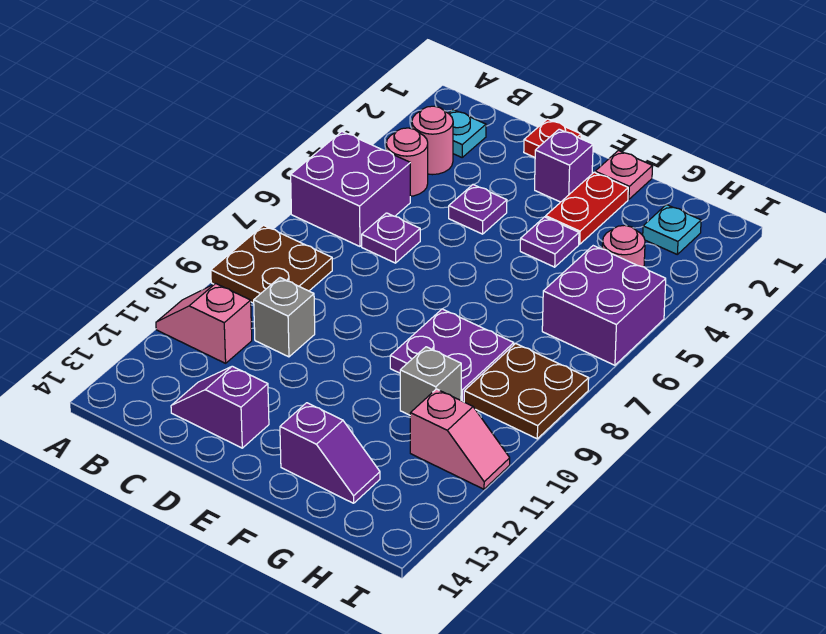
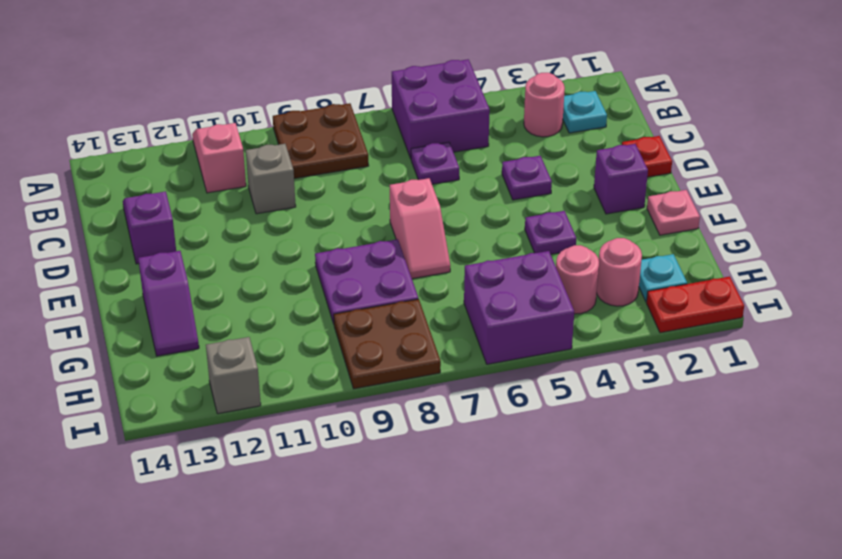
pink 1x1 round brick [386,128,428,196] -> pink 1x1 round brick moved to [597,238,642,306]
red 1x2 plate [546,172,628,244] -> red 1x2 plate moved to [647,276,744,333]
grey 1x1 brick [400,347,461,415] -> grey 1x1 brick moved to [206,337,261,414]
pink 1x2 slope [410,389,510,489] -> pink 1x2 slope moved to [390,178,450,279]

